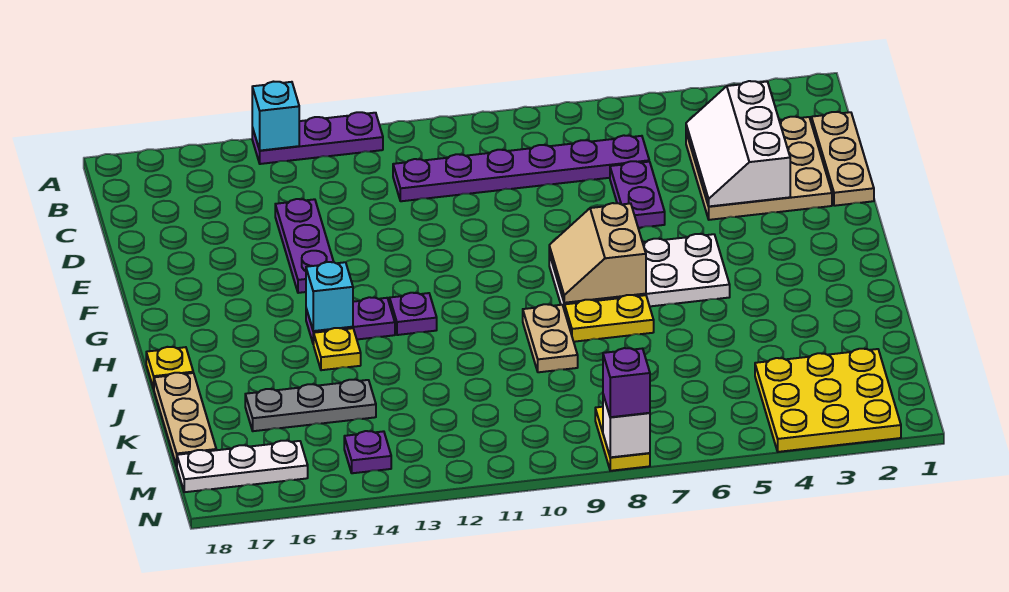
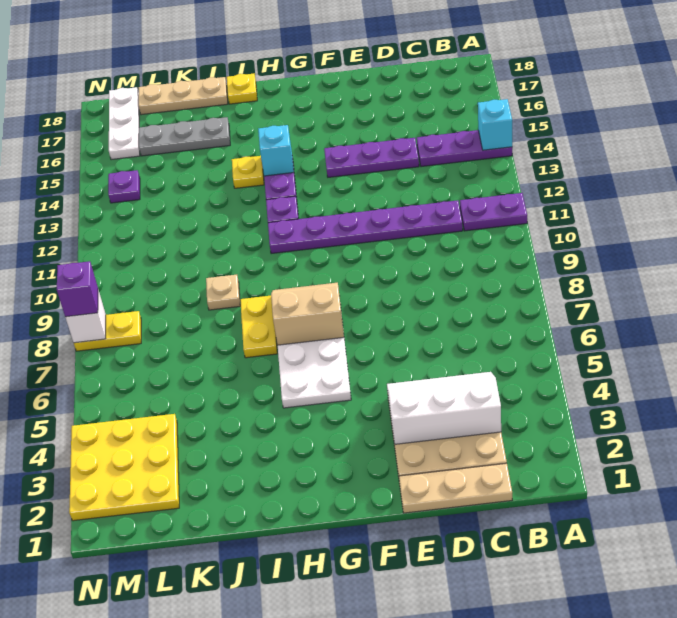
purple 1x3 plate [252,112,383,164] -> purple 1x3 plate turned to [417,130,512,167]
purple 1x6 plate [393,135,649,201] -> purple 1x6 plate turned to [268,200,463,254]
purple 1x2 plate [610,161,665,228] -> purple 1x2 plate moved to [460,193,527,231]
tan 1x2 plate [523,304,578,372] -> tan 1x1 plate [206,275,240,310]
grey 1x3 plate [245,380,376,431] -> grey 1x3 plate turned to [139,117,230,156]

